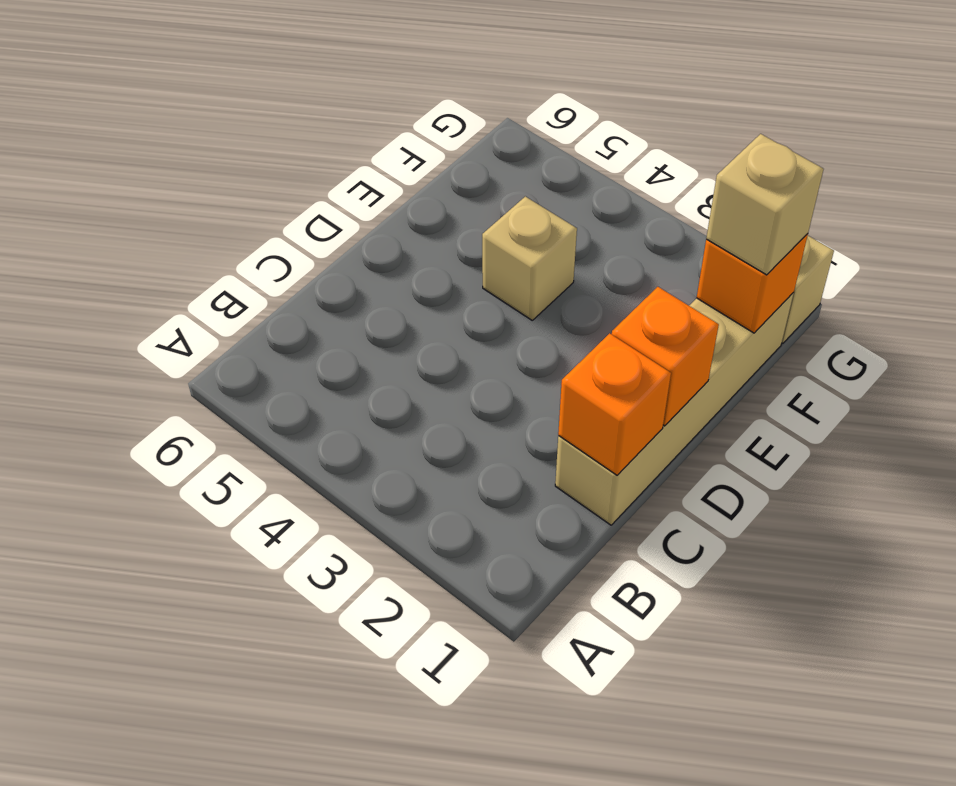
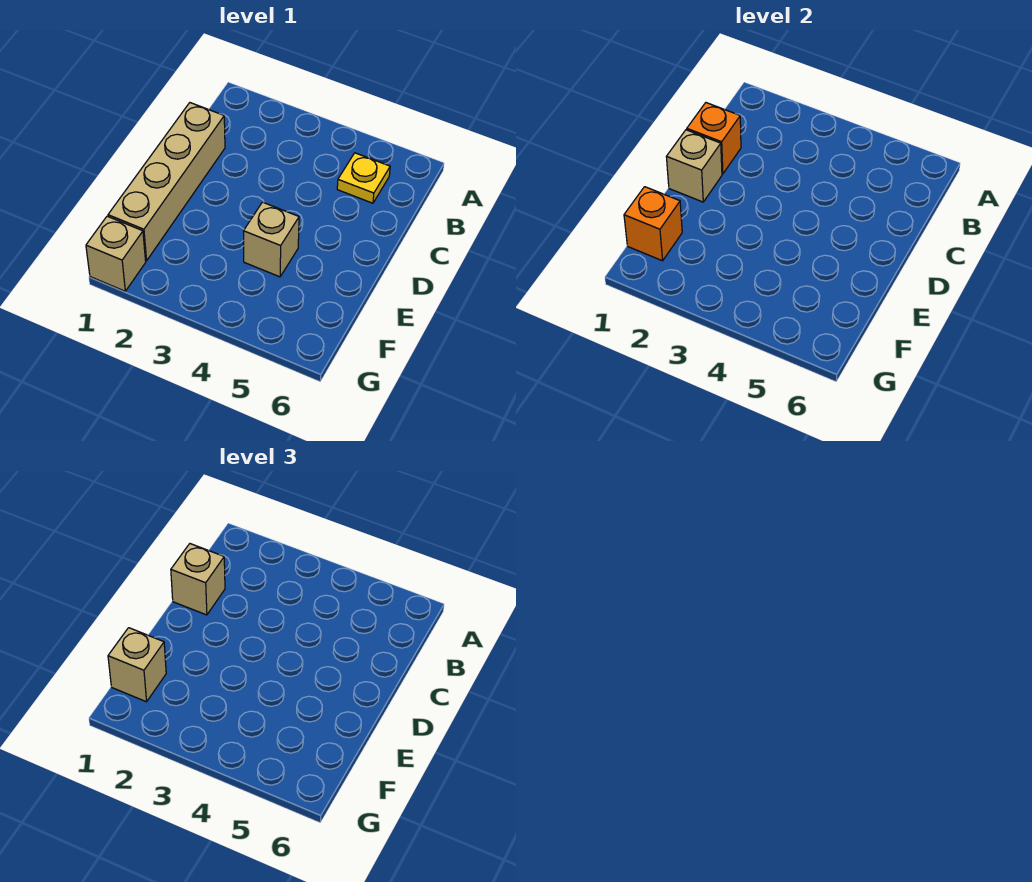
none -> yellow 1x1 plate [337,153,390,203]
none -> tan 1x1 brick [171,544,225,615]
orange 1x1 brick [612,287,719,426] -> tan 1x1 brick [666,130,722,202]

